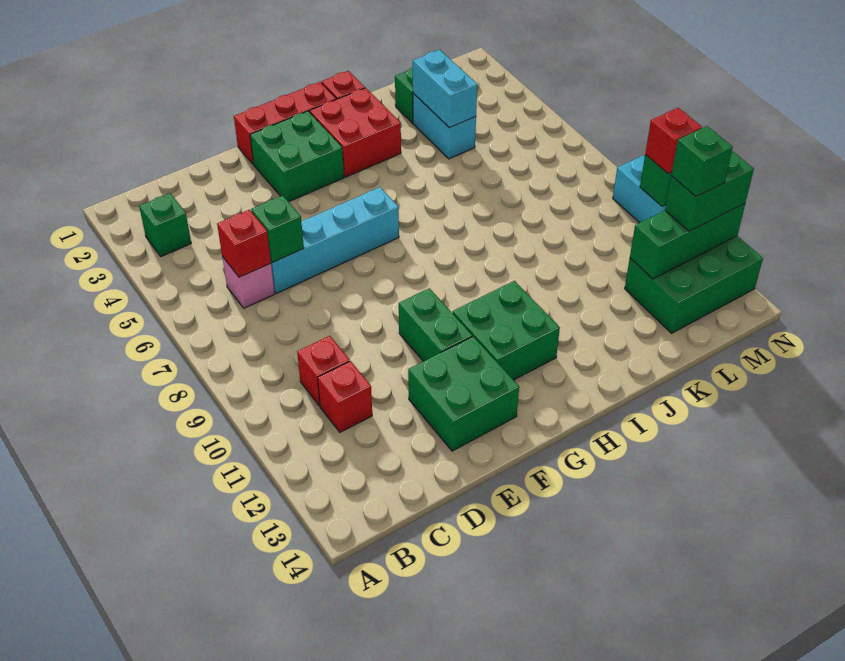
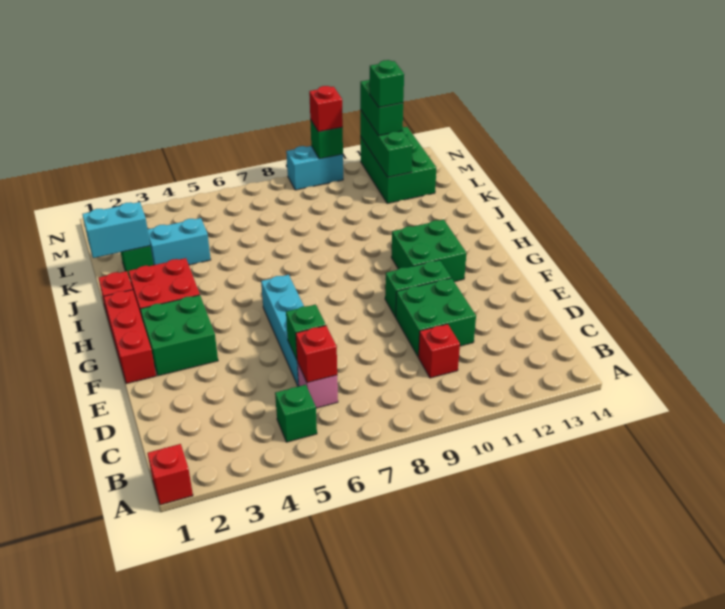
green 1x1 brick [139,193,191,256] -> green 1x1 brick moved to [275,385,317,442]
red 1x1 brick [318,361,372,432] -> red 1x1 brick moved to [147,444,193,505]
green 2x2 brick [408,336,519,451] -> green 2x2 brick moved to [396,278,476,357]
cyan 1x2 brick [413,50,477,128] -> cyan 1x2 brick moved to [82,202,150,258]

